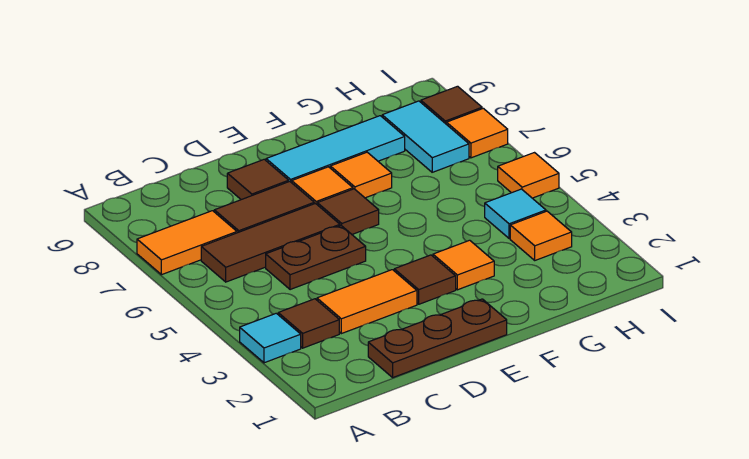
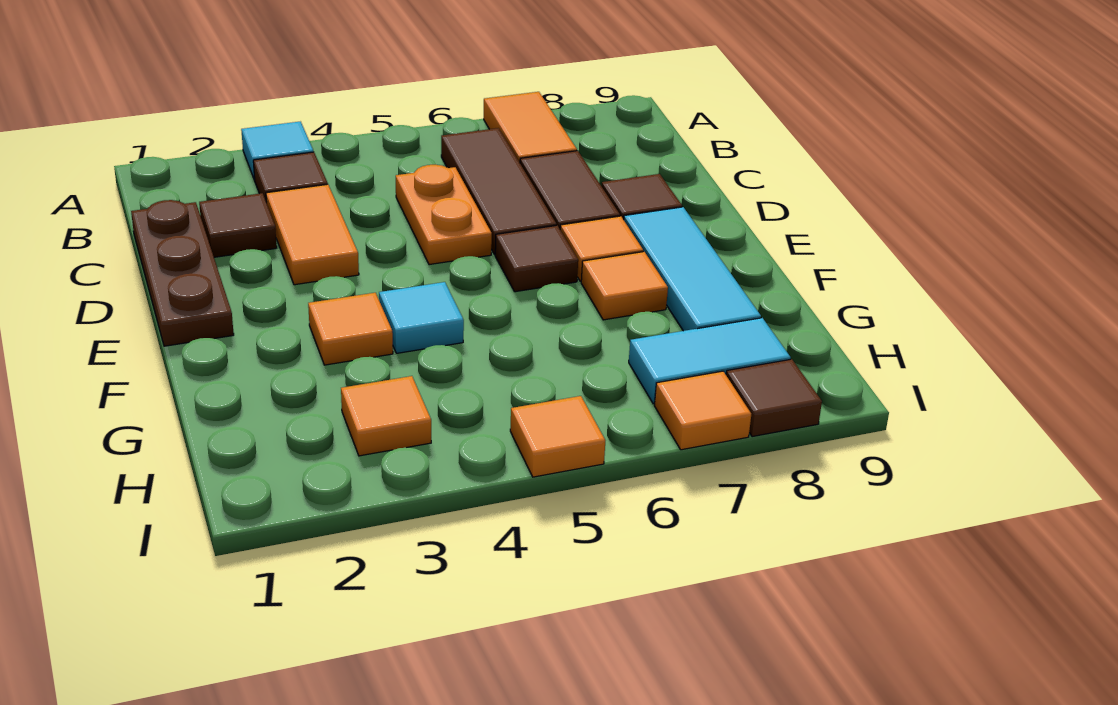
brown 1x2 plate [266,226,366,290] -> orange 1x2 plate [396,165,492,265]
brown 1x1 tile [394,255,456,304] -> brown 1x1 tile moved to [199,193,277,257]
cyan 1x1 tile [485,189,546,239] -> cyan 1x1 tile moved to [379,282,464,353]

